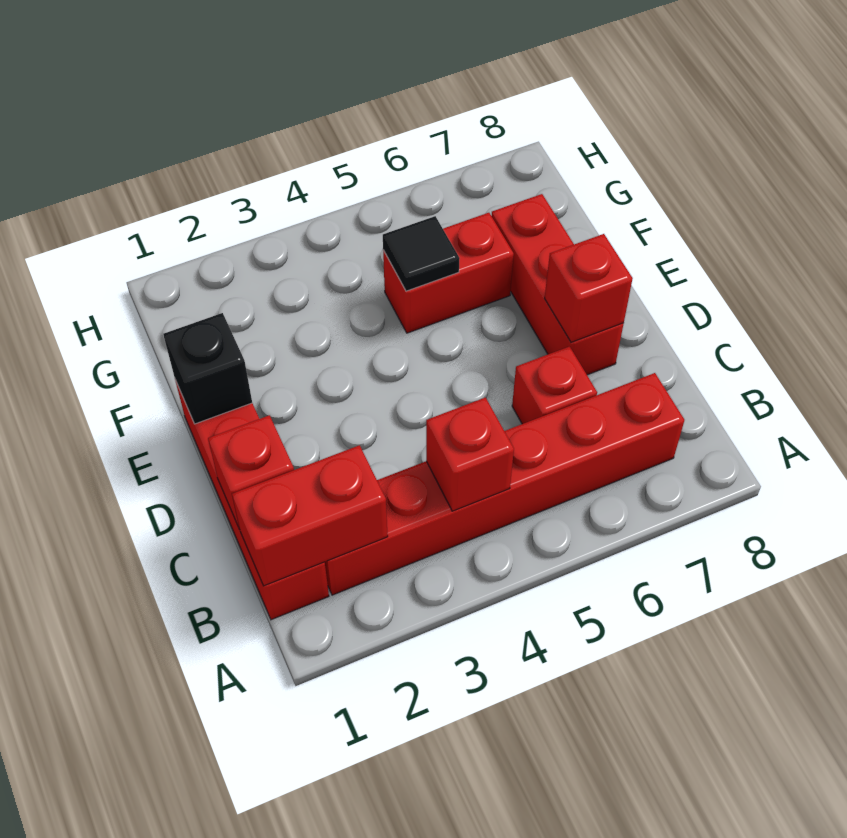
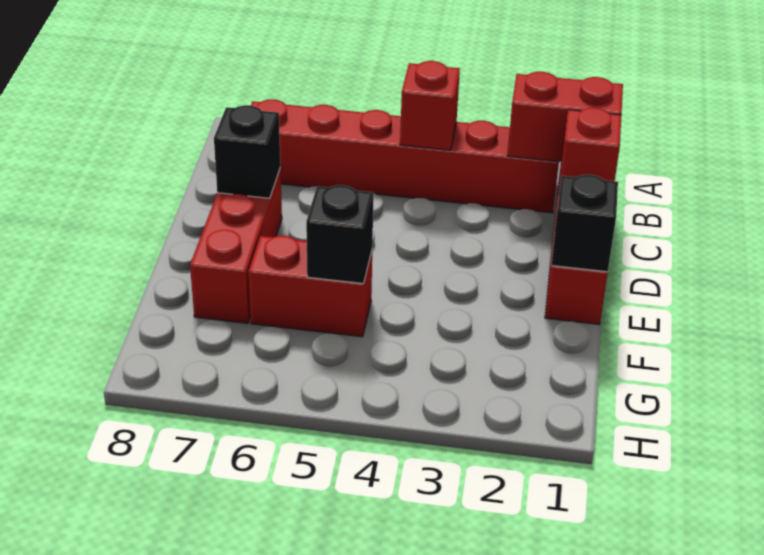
red 1x1 brick [512,346,597,424] -> none
red 1x1 brick [544,234,633,343] -> black 1x1 brick [214,105,280,198]
black 1x1 tile [383,216,460,291] -> black 1x1 brick [306,185,374,284]

